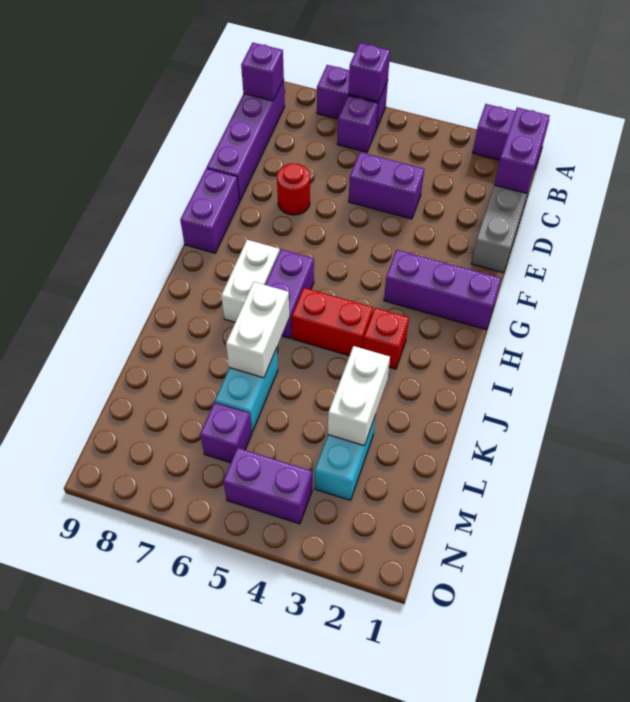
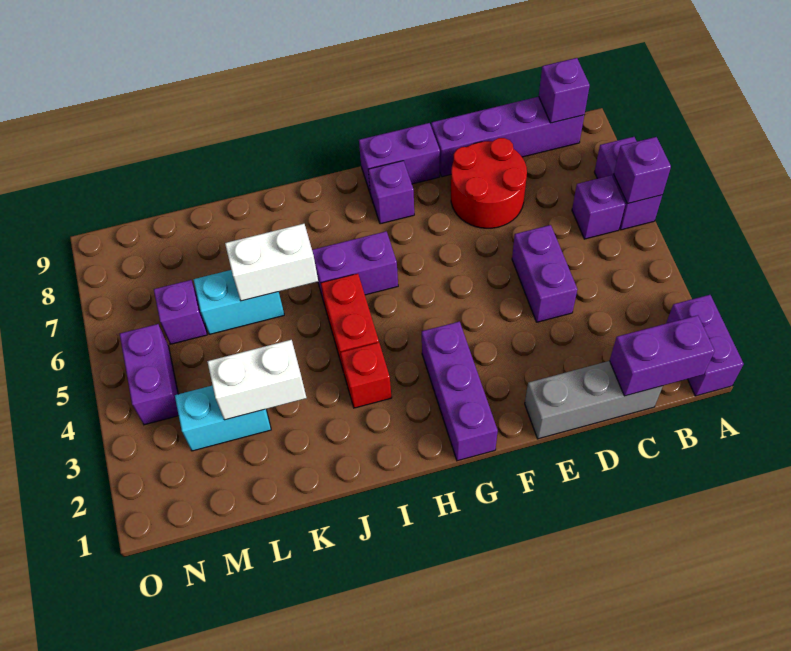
red 1x1 round brick [277,164,310,215] -> red 2x2 round brick [451,138,527,228]
none -> purple 1x1 brick [368,161,414,224]
white 1x2 brick [221,240,279,322] -> none

